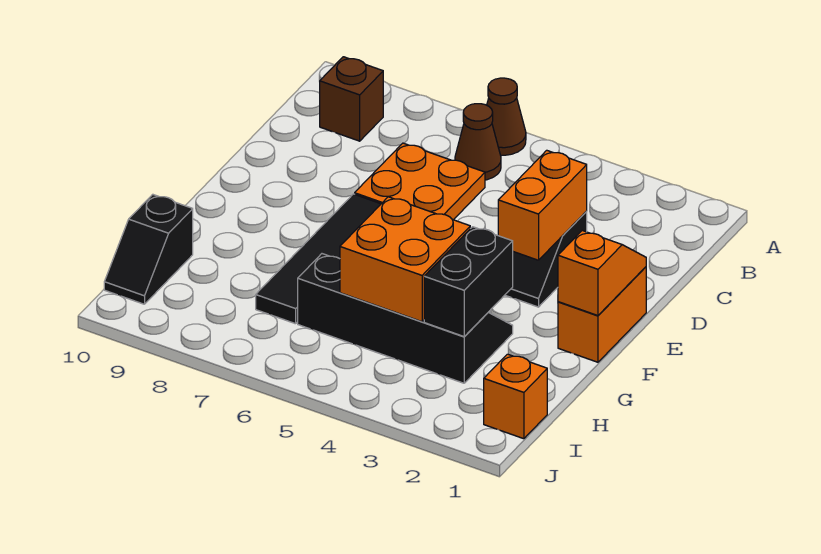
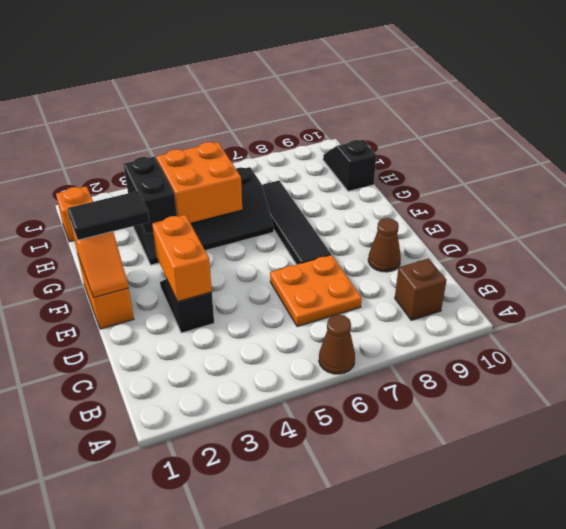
brown 1x1 cone [455,104,501,180] -> brown 1x1 cone moved to [368,218,401,272]
none -> black 1x2 tile [68,191,150,240]

